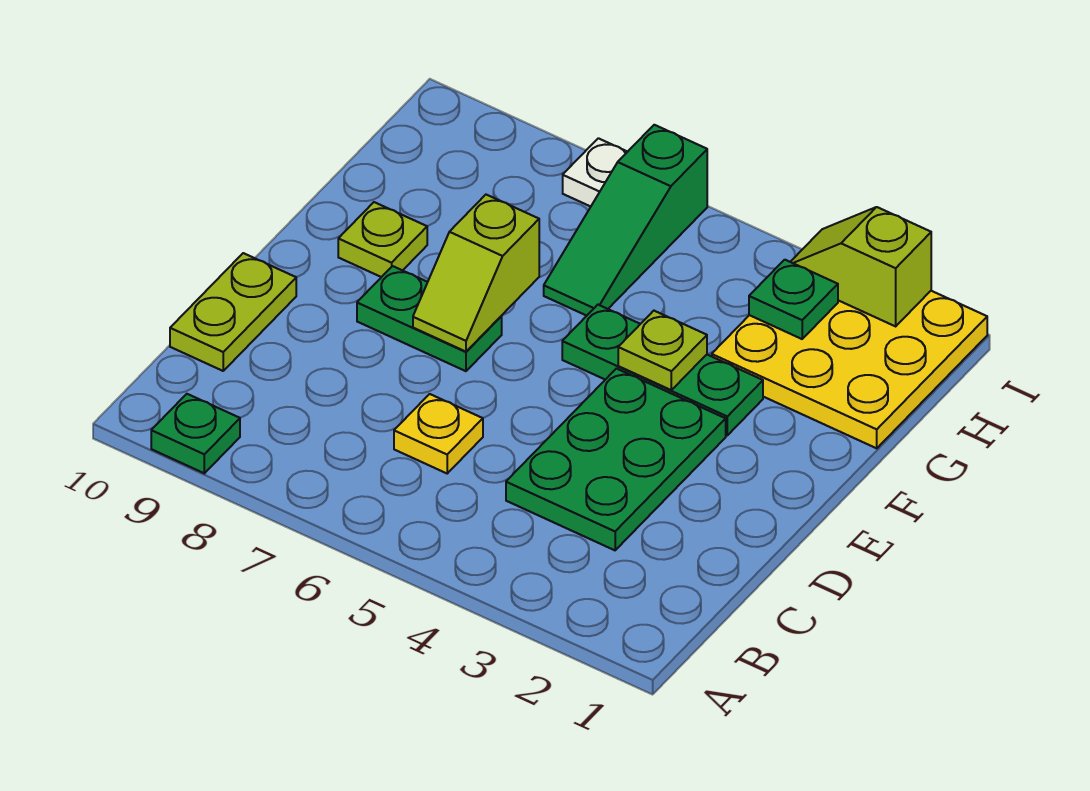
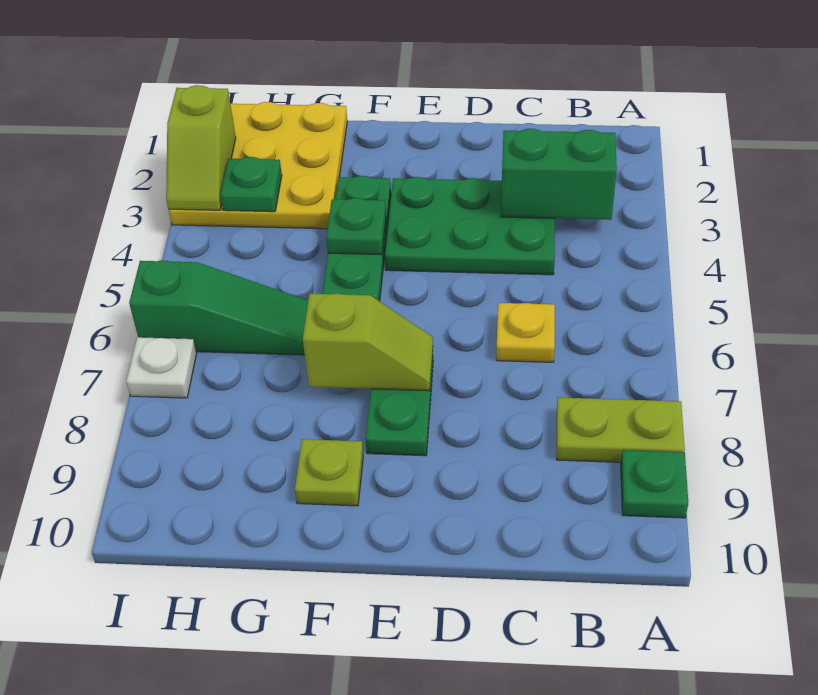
none -> green 1x2 brick [501,129,617,220]
lime 1x2 plate [170,253,296,371] -> lime 1x2 plate moved to [557,397,685,462]
lime 1x1 plate [618,311,707,390] -> green 1x1 plate [326,198,386,255]

